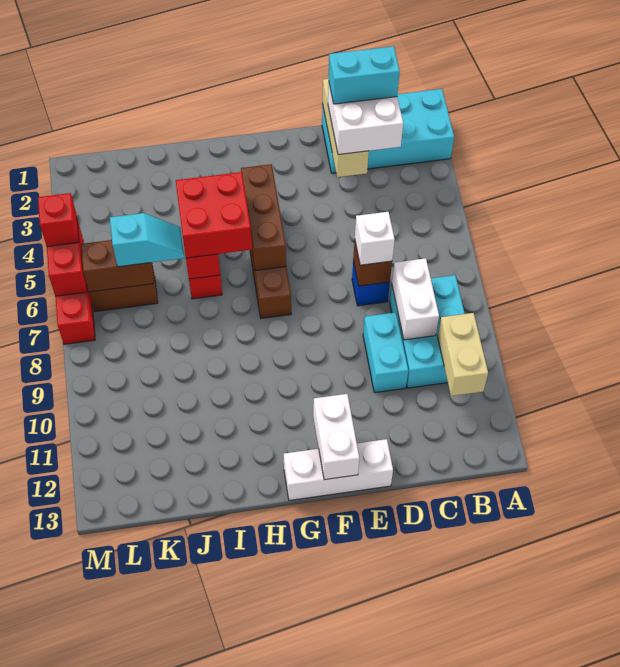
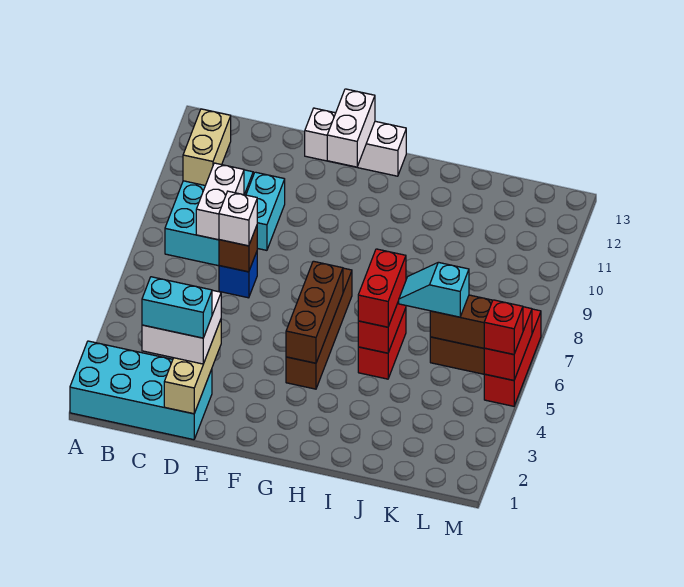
red 2x2 brick [176,172,252,258] -> red 1x2 brick [358,249,406,327]

